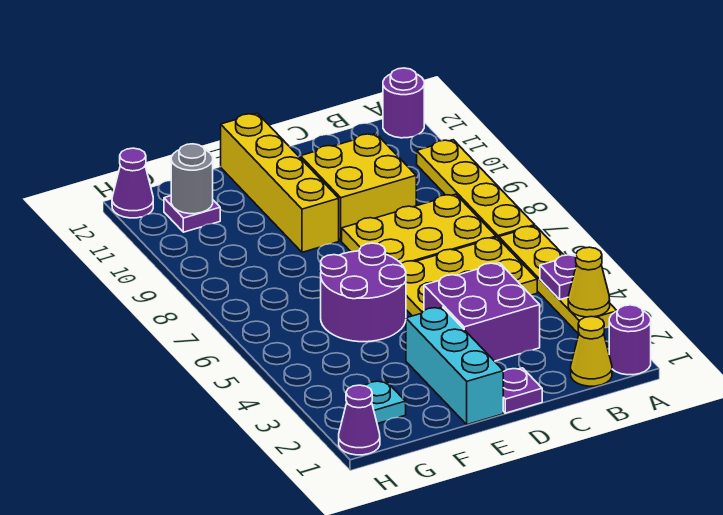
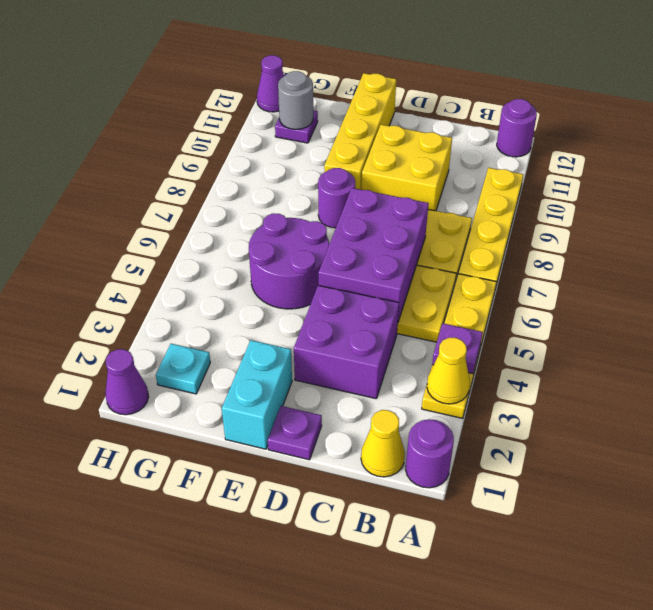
none -> purple 2x3 brick [319,188,429,322]
cyan 1x3 brick [406,307,503,425] -> cyan 1x2 brick [222,340,292,449]
none -> purple 1x1 round brick [318,168,356,228]

